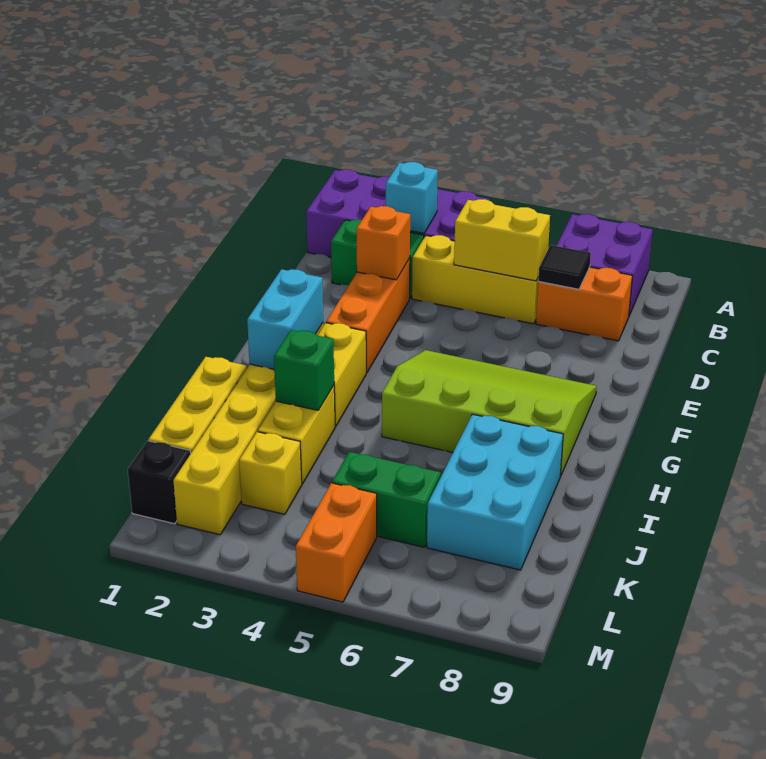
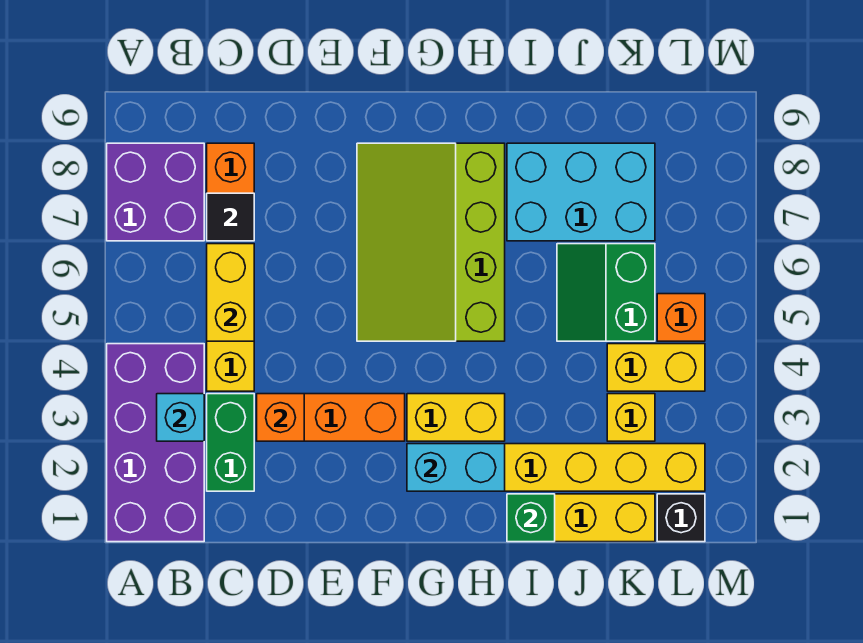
yellow 1x2 brick [258,386,335,484] -> yellow 1x2 brick moved to [607,344,705,391]
green 1x1 brick [274,330,334,410] -> green 1x1 brick moved to [507,494,555,542]
orange 1x2 brick [296,483,377,602] -> orange 1x1 brick [657,294,705,341]

